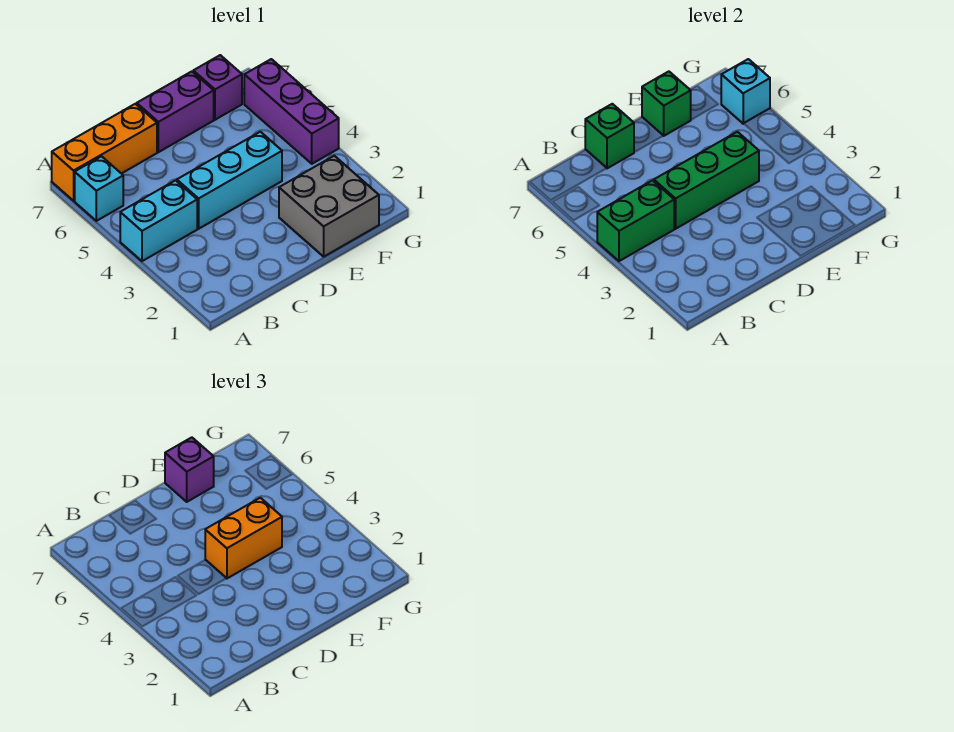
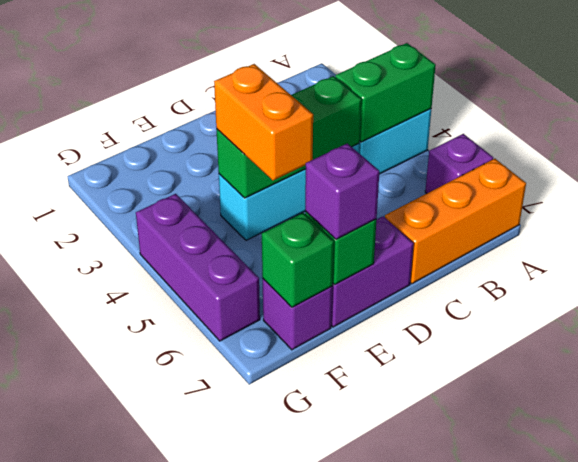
cyan 1x1 brick [75,156,123,221] -> purple 1x1 brick [425,134,493,193]
green 1x1 brick [585,104,634,168] -> green 1x1 brick moved to [262,213,334,307]
orange 1x2 brick [205,498,282,578] -> orange 1x2 brick turned to [214,64,313,180]
grey 2x2 brick [279,156,379,257] -> none
cyan 1x1 brick [721,59,770,124] -> none

